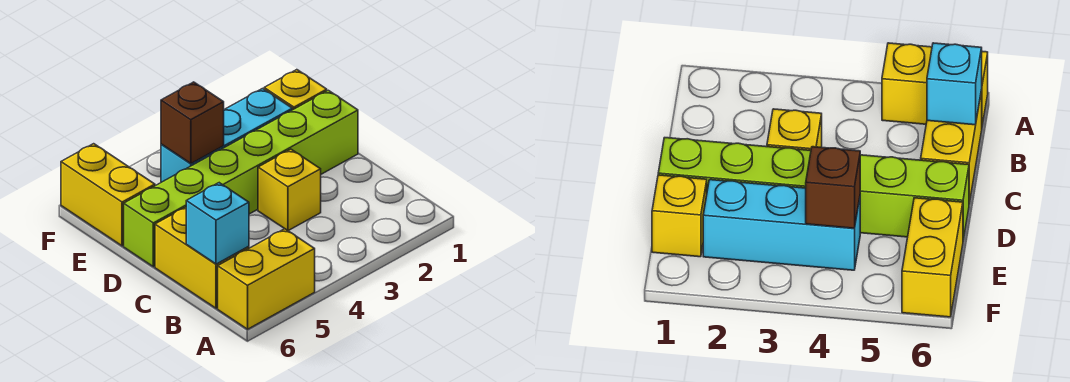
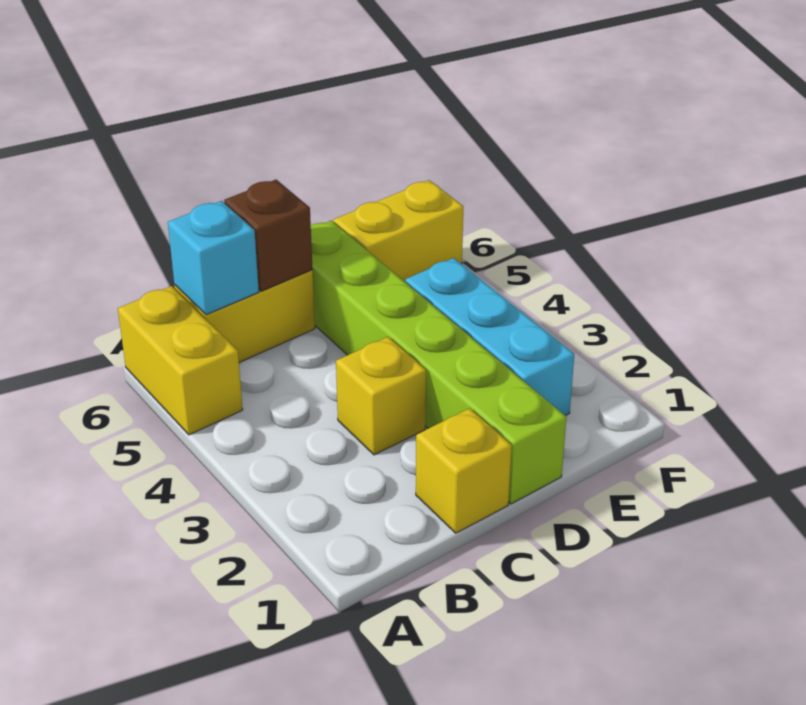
yellow 1x1 brick [264,70,327,110] -> yellow 1x1 brick moved to [416,408,512,533]
brown 1x1 brick [161,82,224,164] -> brown 1x1 brick moved to [224,180,312,291]

